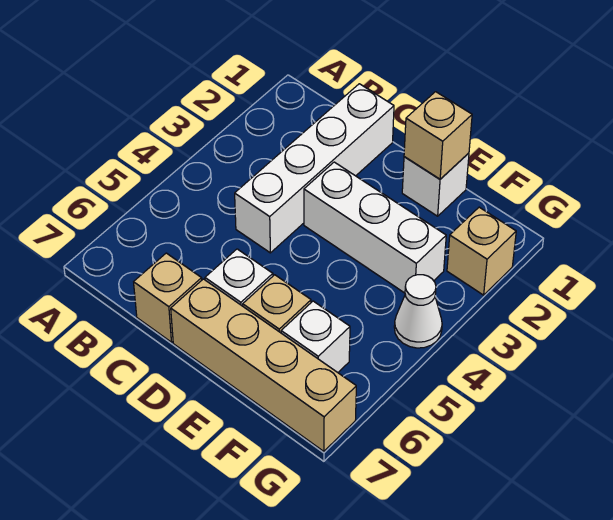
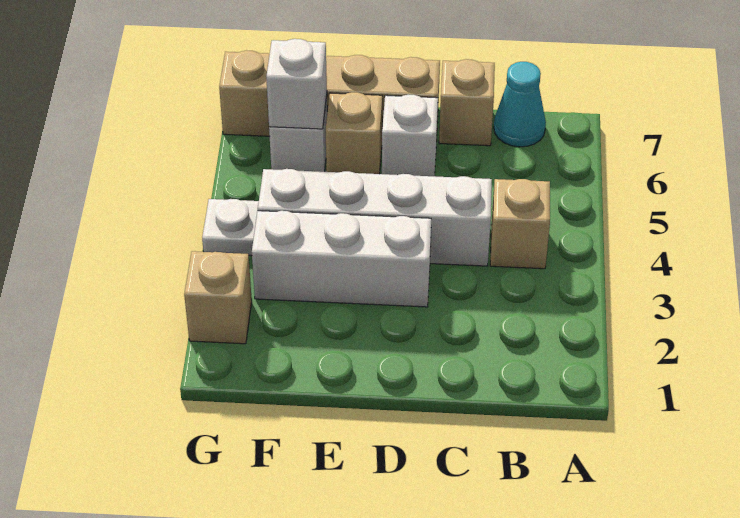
none -> cyan 1x1 cone [494,62,546,147]
white 1x4 brick [235,84,394,253] -> white 1x4 brick turned to [258,169,492,266]
white 1x1 brick [402,153,469,216] -> white 1x1 brick moved to [266,39,327,129]
tan 1x1 brick [404,92,472,179] -> tan 1x1 brick moved to [490,179,550,269]
white 1x1 cone [394,275,442,348] -> white 1x1 plate [202,199,259,256]

